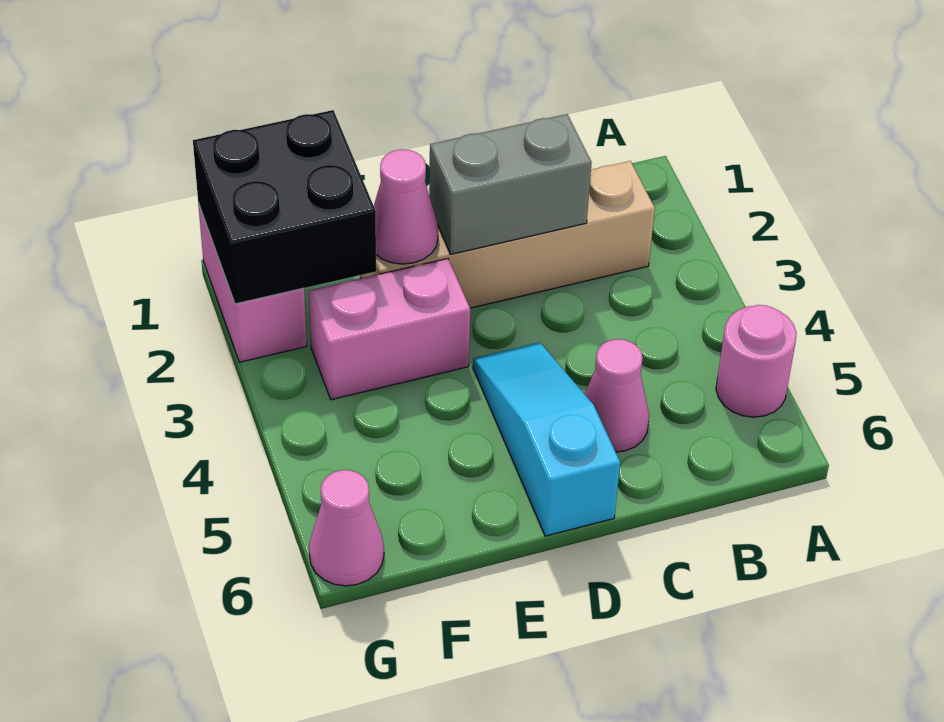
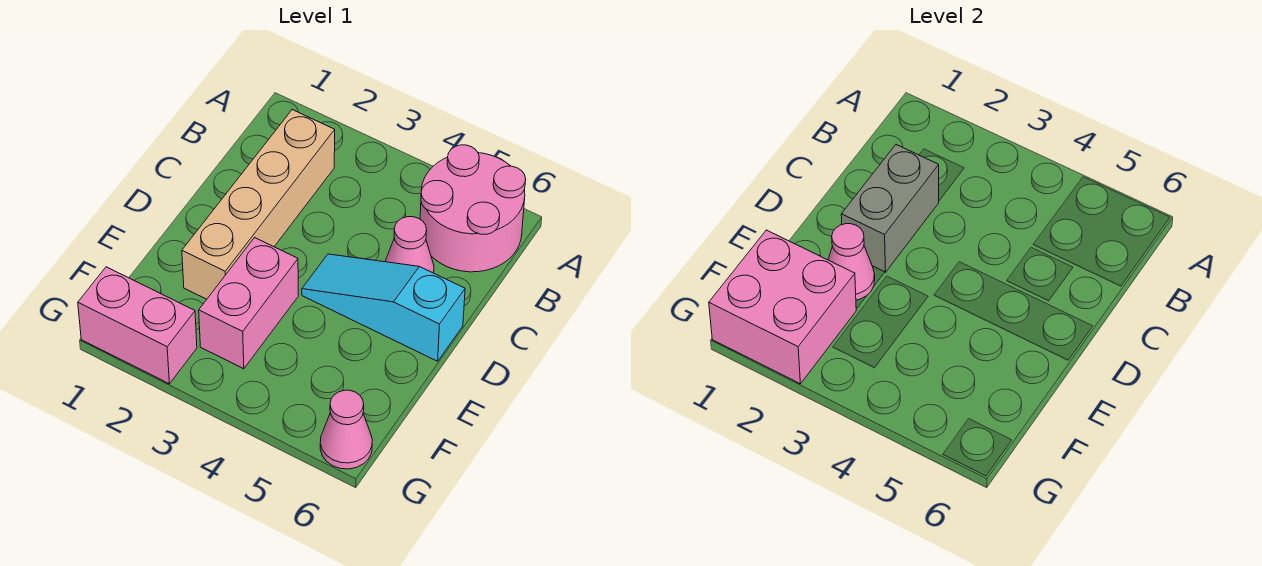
pink 1x1 round brick [716,305,797,417] -> pink 2x2 round brick [420,145,526,272]
black 2x2 brick [193,110,376,304] -> pink 2x2 brick [709,230,856,384]

